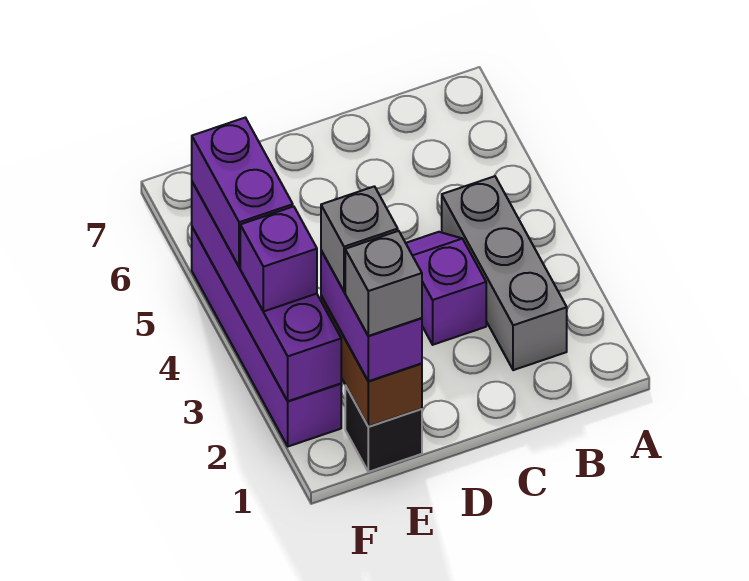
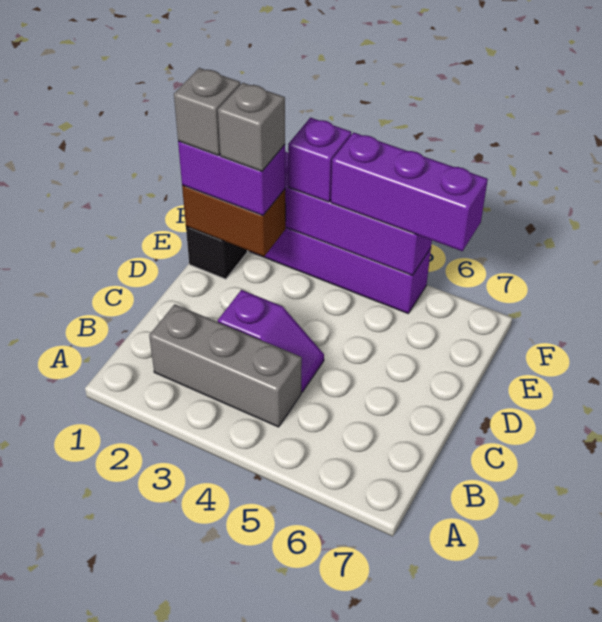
purple 1x2 brick [192,118,293,267] -> purple 1x3 brick [331,133,488,251]

